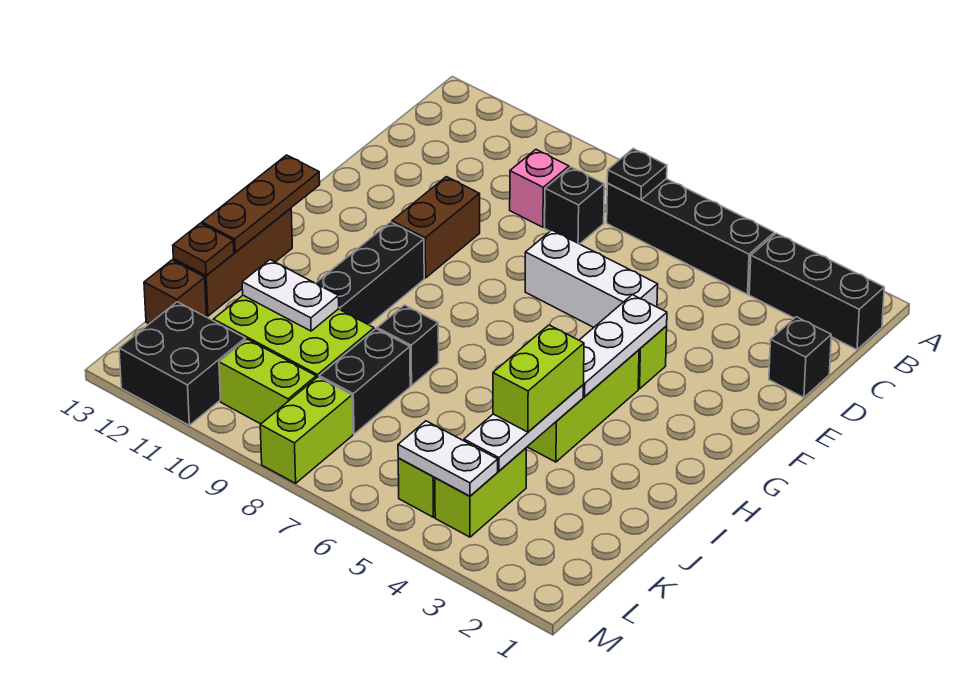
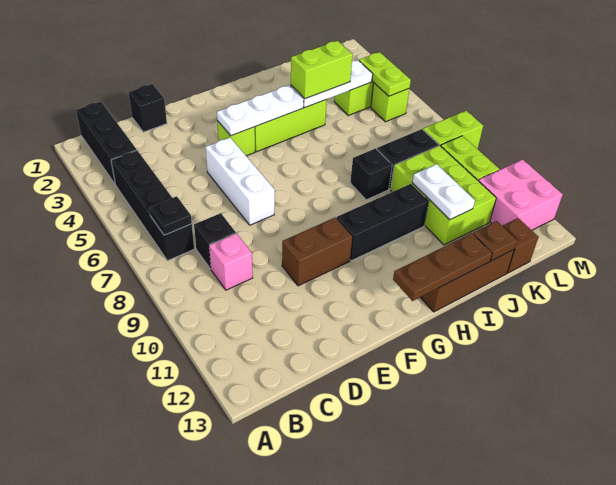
white 1x2 plate [398,421,498,496] -> lime 1x2 plate [359,52,411,96]
black 2x2 brick [119,302,245,425] -> pink 2x2 brick [478,160,563,230]

